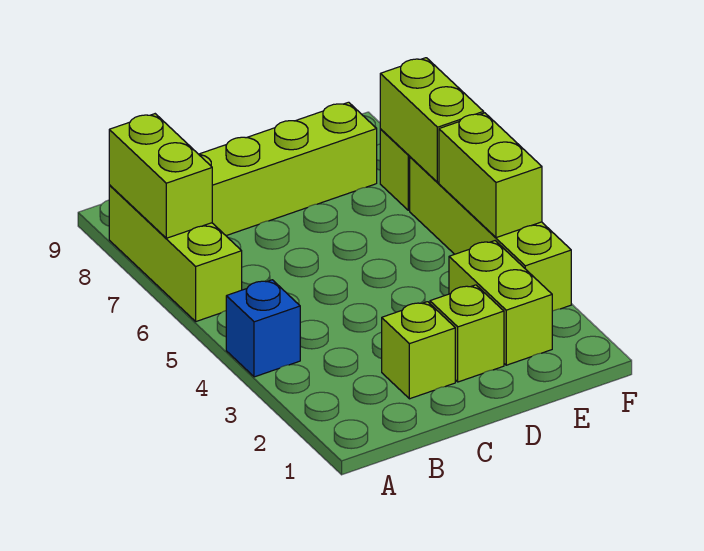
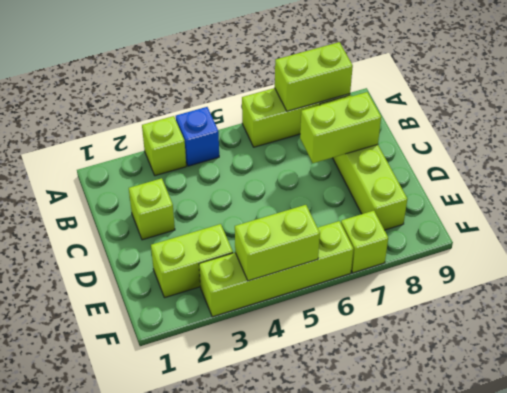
lime 1x1 brick [430,285,504,382] -> lime 1x1 brick moved to [142,116,186,176]
lime 1x2 brick [380,58,484,182] -> lime 1x2 brick moved to [300,92,381,163]

